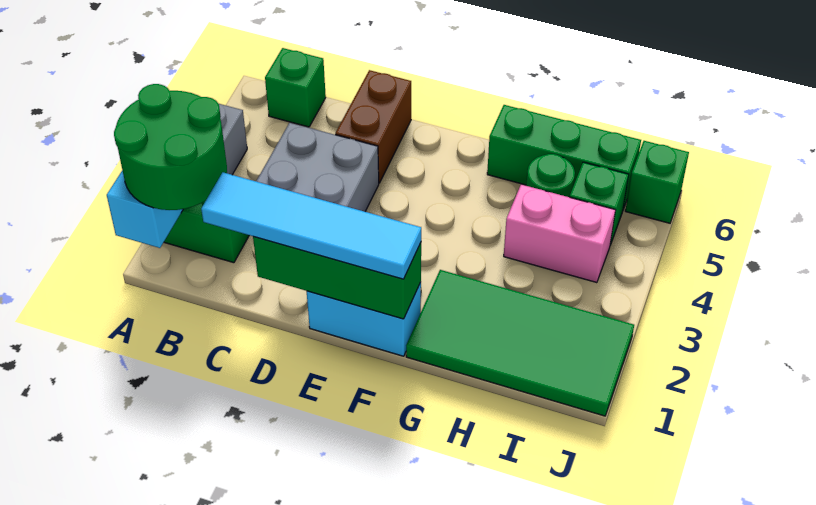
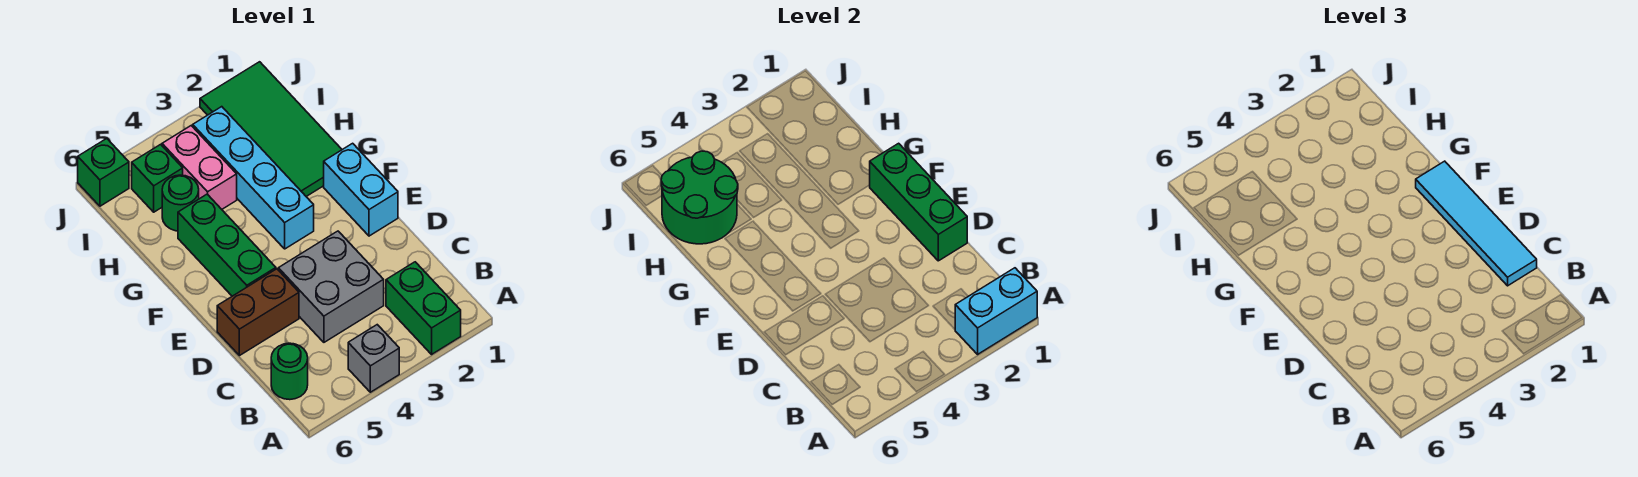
green 2x2 round brick [114,84,227,210] -> green 2x2 round brick moved to [661,151,738,244]
green 1x1 brick [265,48,326,127] -> green 1x1 round brick [271,343,308,400]
none -> cyan 1x4 brick [193,107,314,249]
green 1x3 brick [487,105,641,209] -> green 1x3 brick moved to [178,194,276,296]

